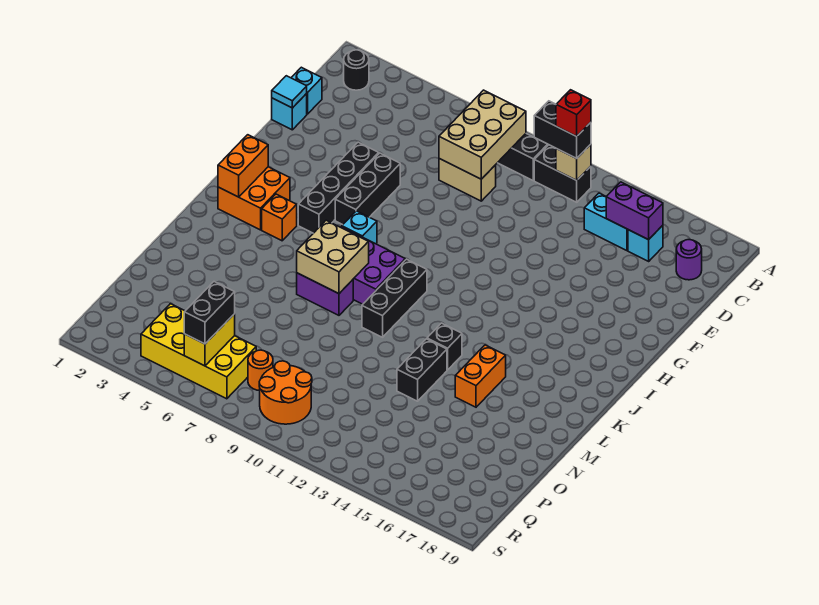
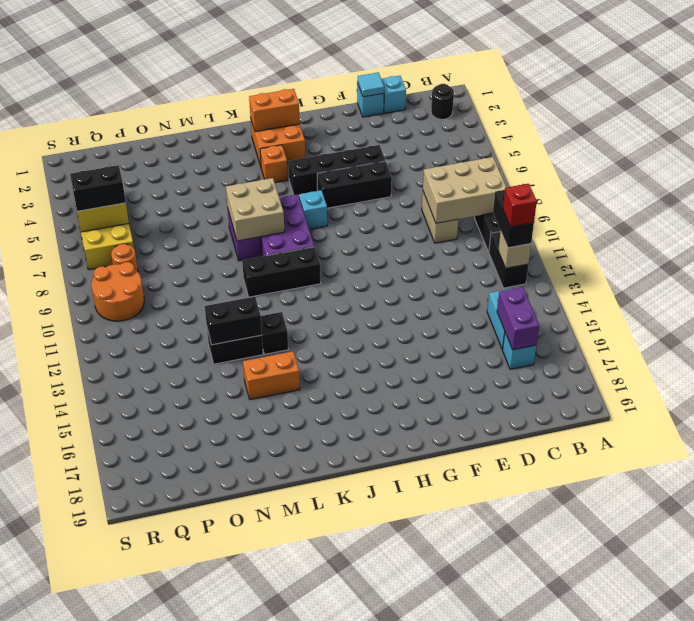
purple 1x1 round brick [676,239,702,280] -> none
none -> black 1x2 brick [205,297,262,345]

